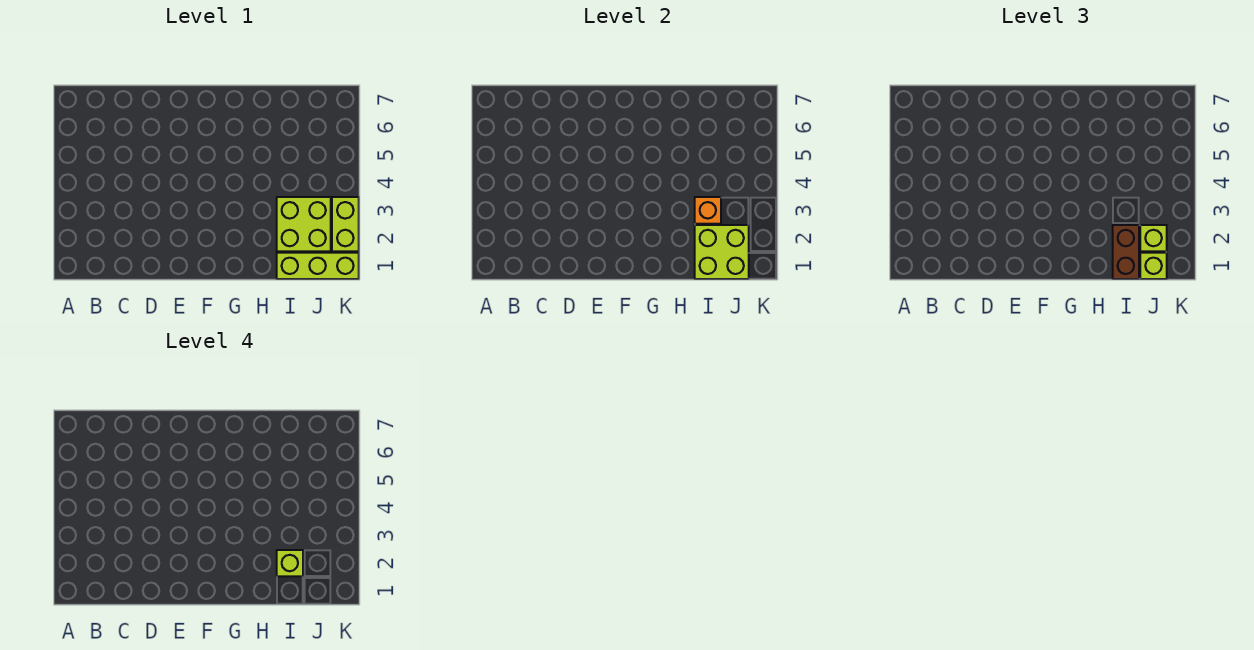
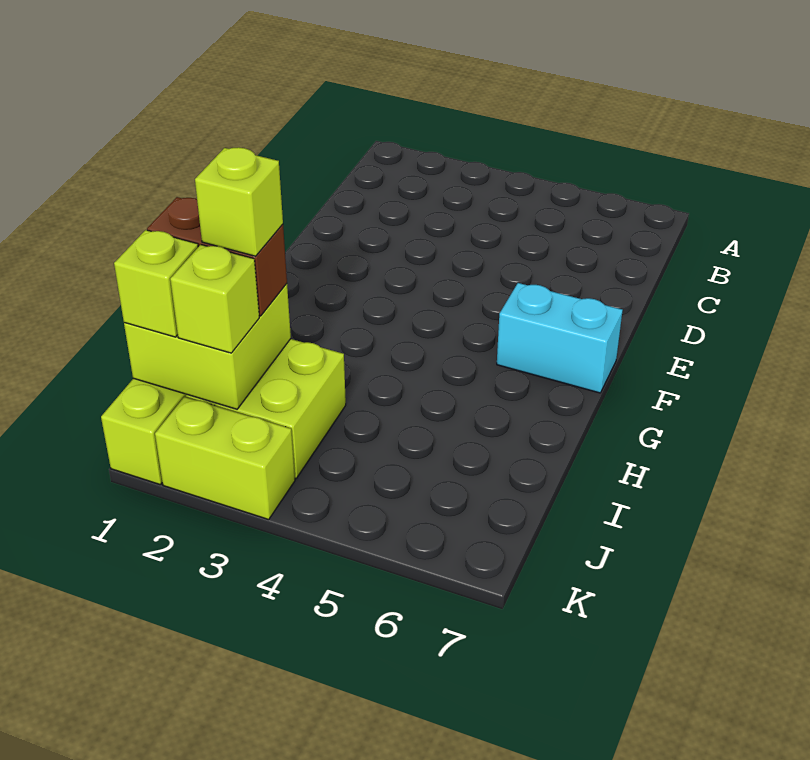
none -> cyan 1x2 brick [497,283,623,393]
orange 1x1 brick [695,197,721,224] -> none

